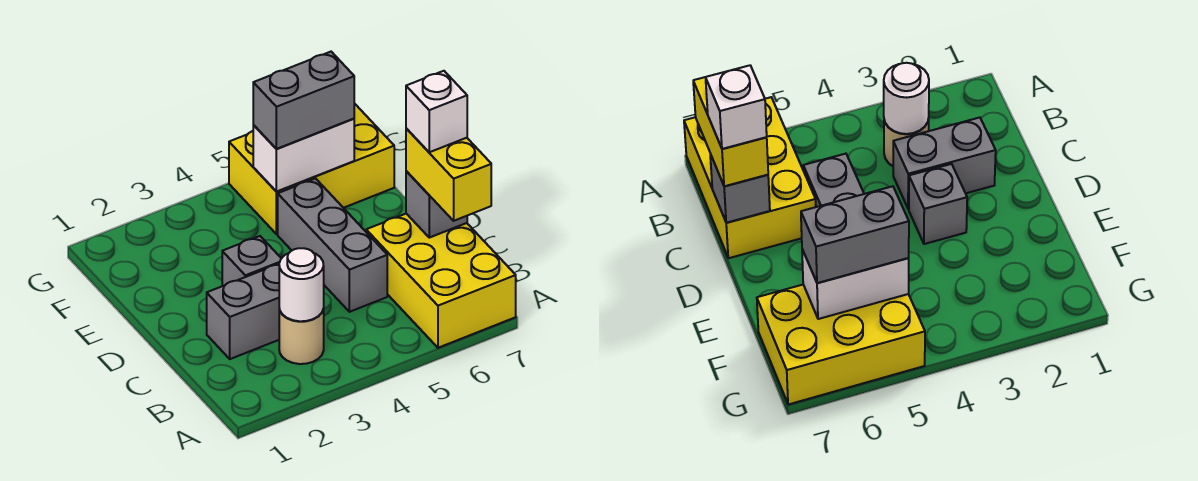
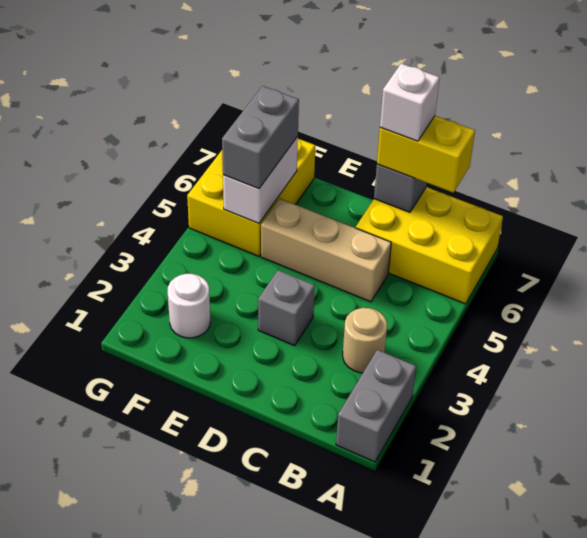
white 1x1 round brick [279,248,324,321] -> white 1x1 round brick moved to [168,274,210,338]
grey 1x2 brick [207,264,279,359] -> grey 1x2 brick moved to [336,350,416,462]
grey 1x3 brick [278,179,387,312] -> tan 1x3 brick [261,199,391,302]

